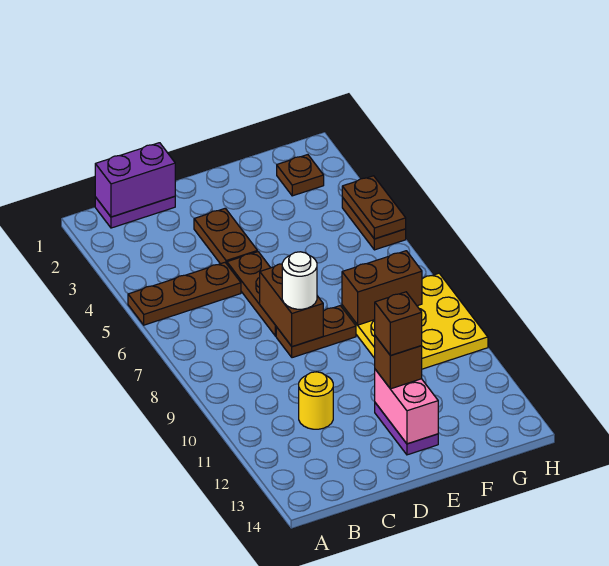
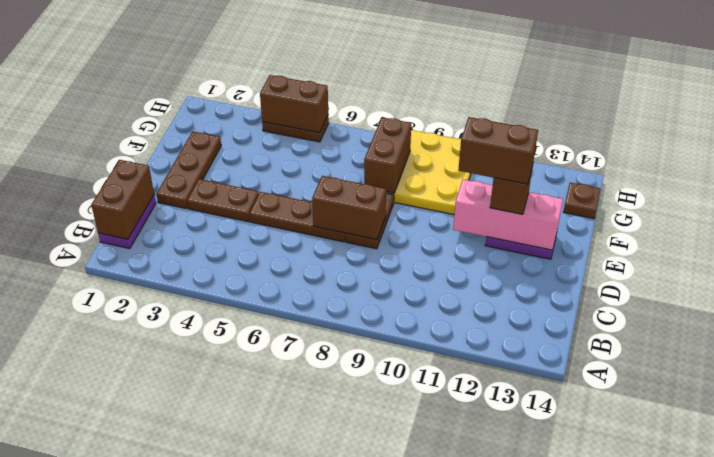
brown 1x3 plate [128,263,241,325] -> brown 1x3 plate moved to [157,131,221,209]
purple 1x2 brick [95,143,175,217] -> brown 1x2 brick [91,160,154,239]
yellow 1x1 round brick [299,372,333,429] -> none
white 1x1 round brick [282,252,317,309] -> none
pink 1x2 brick [375,369,438,444] -> pink 1x3 brick [453,179,563,250]
brown 1x1 brick [375,292,422,356] -> brown 1x2 brick [458,117,538,184]
brown 1x1 plate [277,155,324,196] -> brown 1x1 plate moved to [563,183,601,219]
brown 1x2 plate [342,176,406,239] -> brown 1x2 brick [260,75,328,133]

